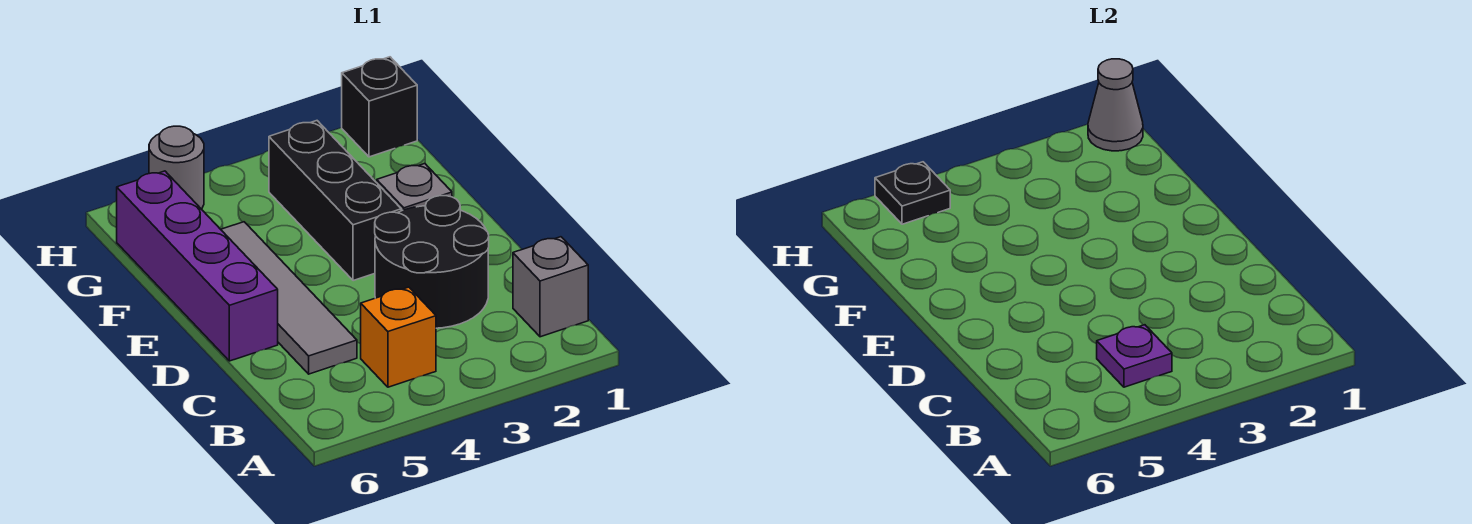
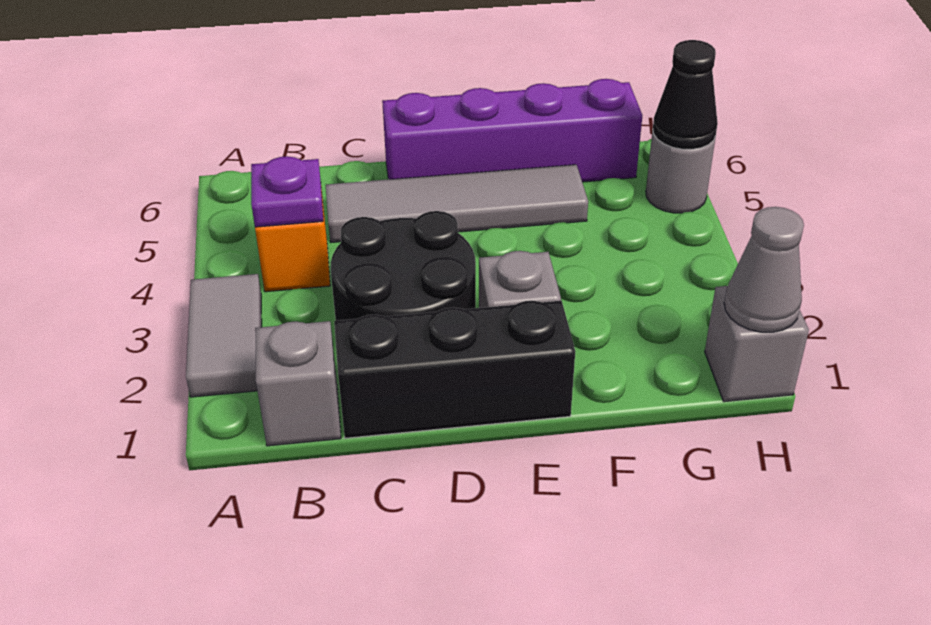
none -> grey 1x2 tile [186,274,262,397]
black 1x3 brick [269,121,401,281] -> black 1x3 brick moved to [334,301,575,438]
black 1x1 brick [342,57,417,157] -> grey 1x1 brick [705,286,809,402]
black 1x1 plate [875,162,950,224] -> black 1x1 cone [653,40,718,149]

